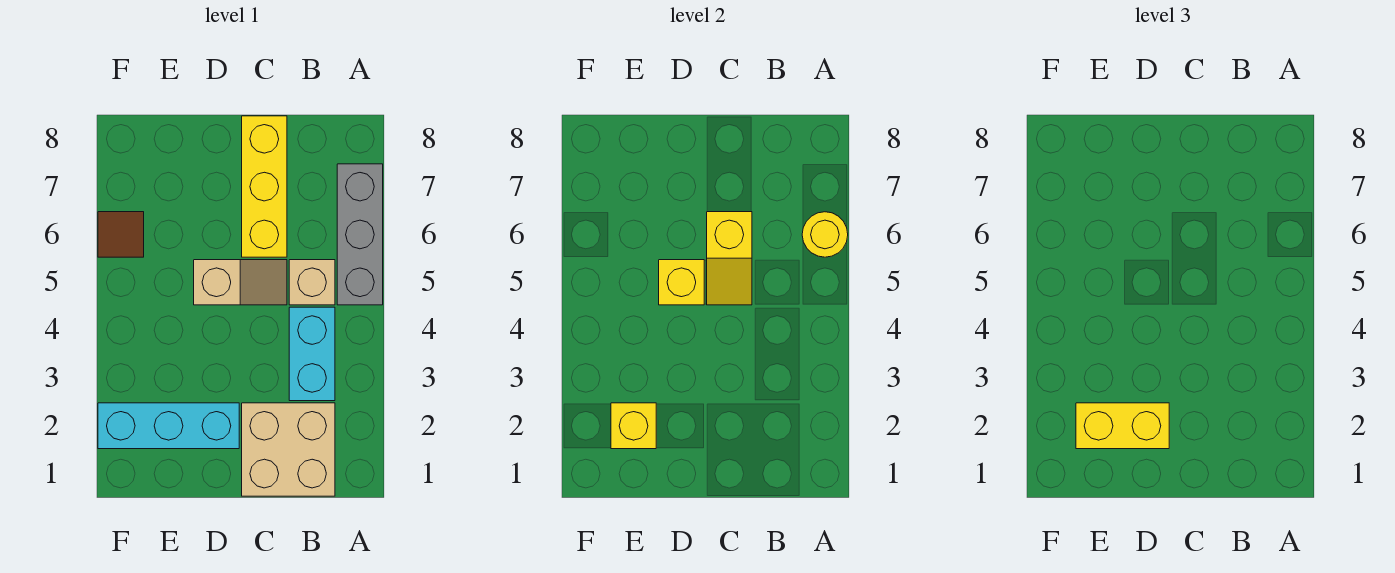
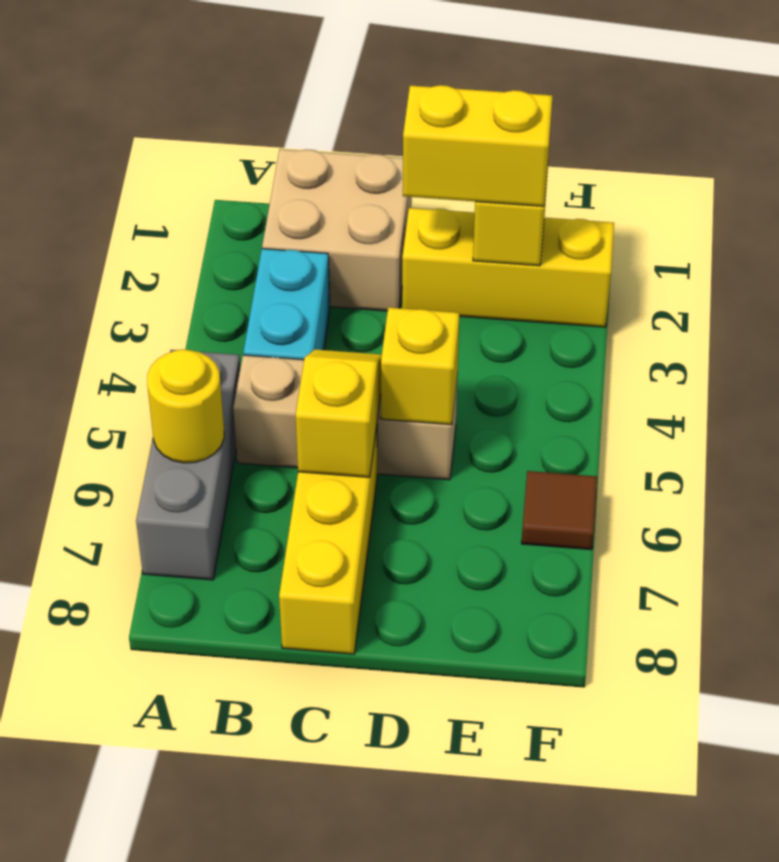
cyan 1x3 brick [98,403,239,449] -> yellow 1x3 brick [402,208,614,327]

